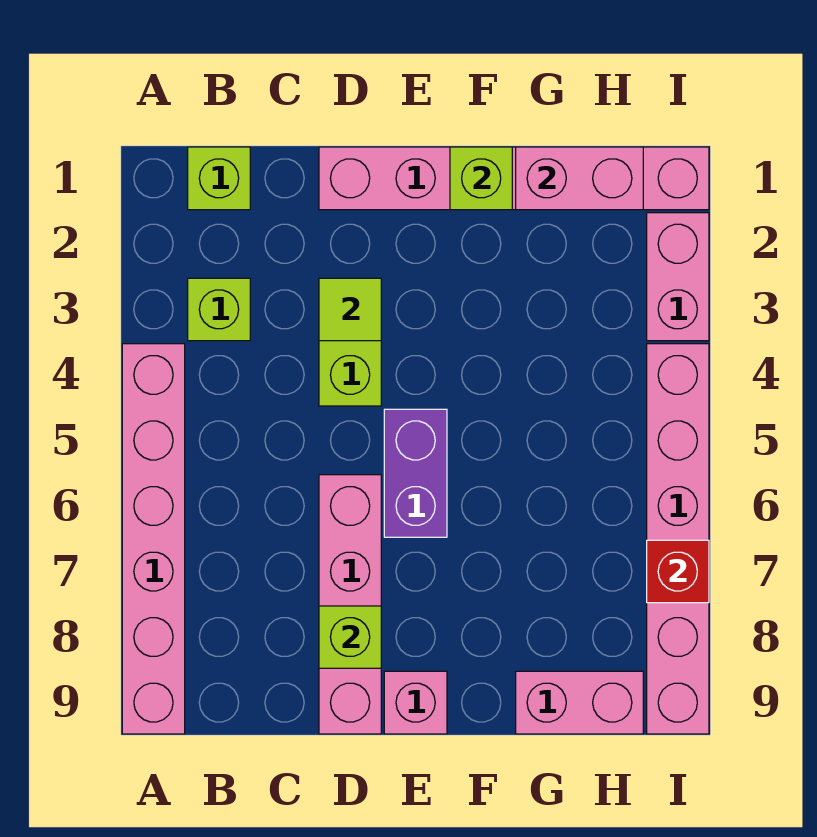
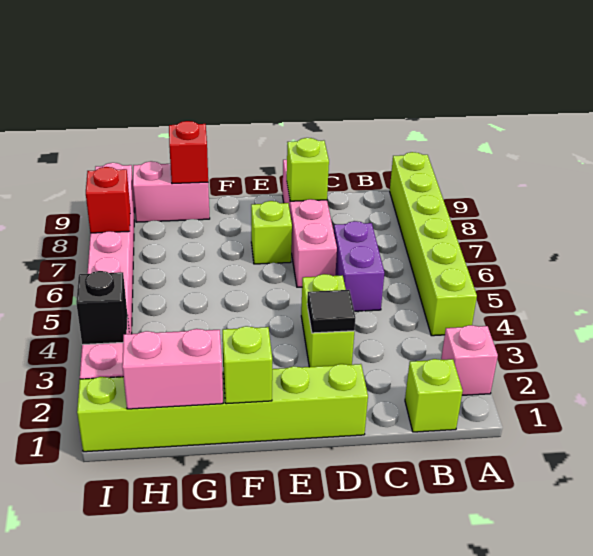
pink 1x6 brick [122,344,185,734] -> lime 1x6 brick [390,152,477,336]
lime 1x1 brick [188,278,250,341] -> lime 1x1 brick moved to [251,201,292,264]
pink 1x6 brick [319,147,709,210] -> lime 1x6 brick [77,364,368,452]
lime 1x1 tile [319,278,381,341] -> black 1x1 tile [307,290,355,333]
purple 1x2 brick [384,409,447,537] -> purple 1x2 brick moved to [334,221,384,311]
pink 1x1 brick [384,671,447,734] -> pink 1x1 brick moved to [441,325,498,395]
none -> red 1x1 brick [169,121,208,184]
none -> black 1x1 brick [76,271,127,345]

